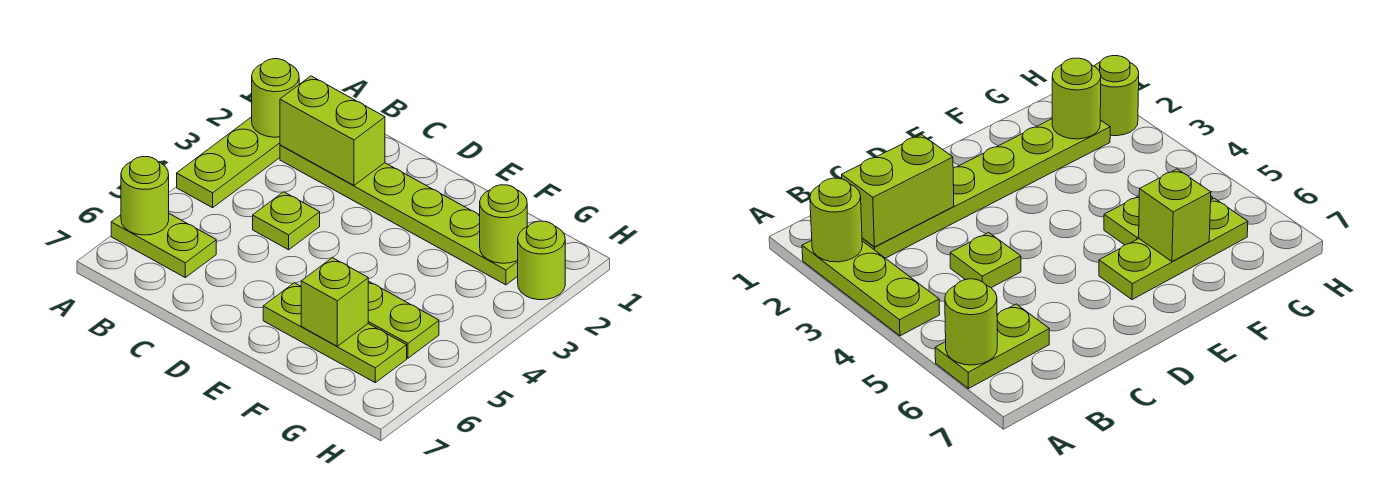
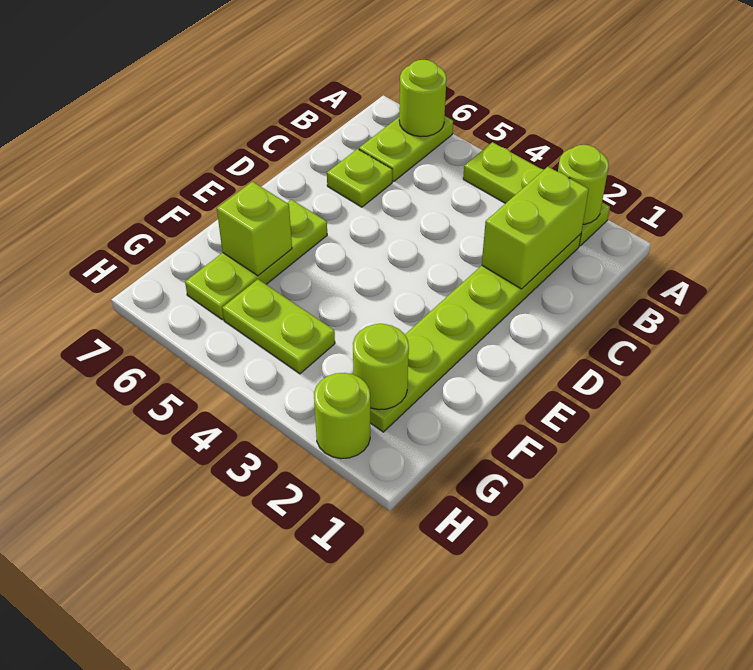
lime 1x1 plate [253,192,320,250] -> lime 1x1 plate moved to [327,149,392,207]
lime 1x2 plate [368,281,439,358] -> lime 1x2 plate turned to [222,279,335,374]

